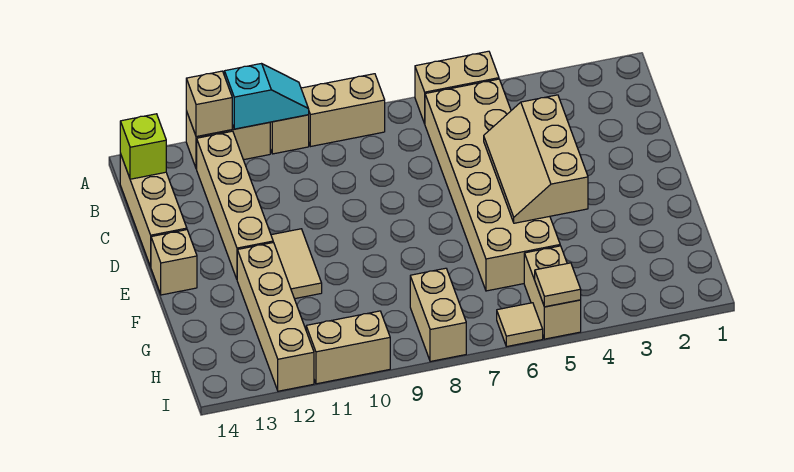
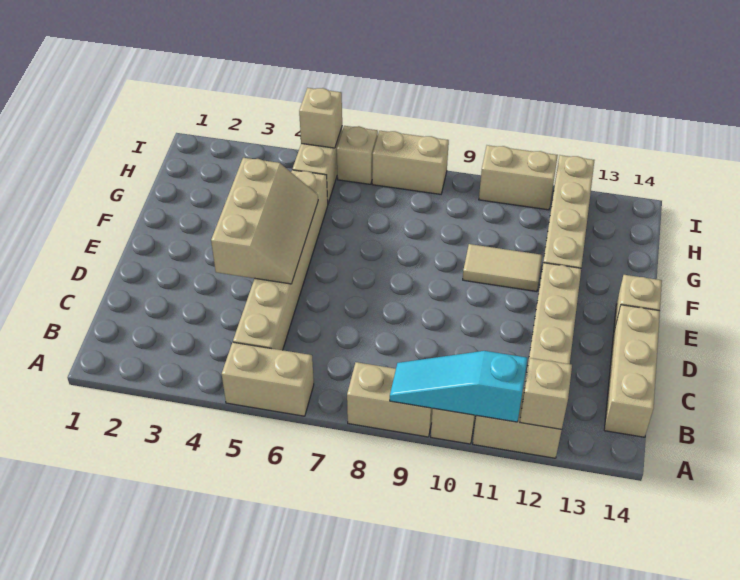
cyan 1x2 slope [224,64,309,129] -> cyan 1x3 slope [390,351,527,422]
tan 2x6 brick [425,79,560,291] -> tan 1x6 brick [233,170,328,350]
lime 1x1 brick [120,114,166,179] -> none
tan 1x2 tile [271,229,322,299] -> tan 1x2 tile turned to [463,244,542,291]
tan 1x2 brick [410,268,466,362] -> tan 1x2 brick turned to [372,131,449,194]
tan 1x1 tile [535,263,581,307] -> tan 1x1 brick [299,88,342,148]
tan 1x1 tile [497,303,543,347] -> tan 1x1 brick [337,126,378,184]

